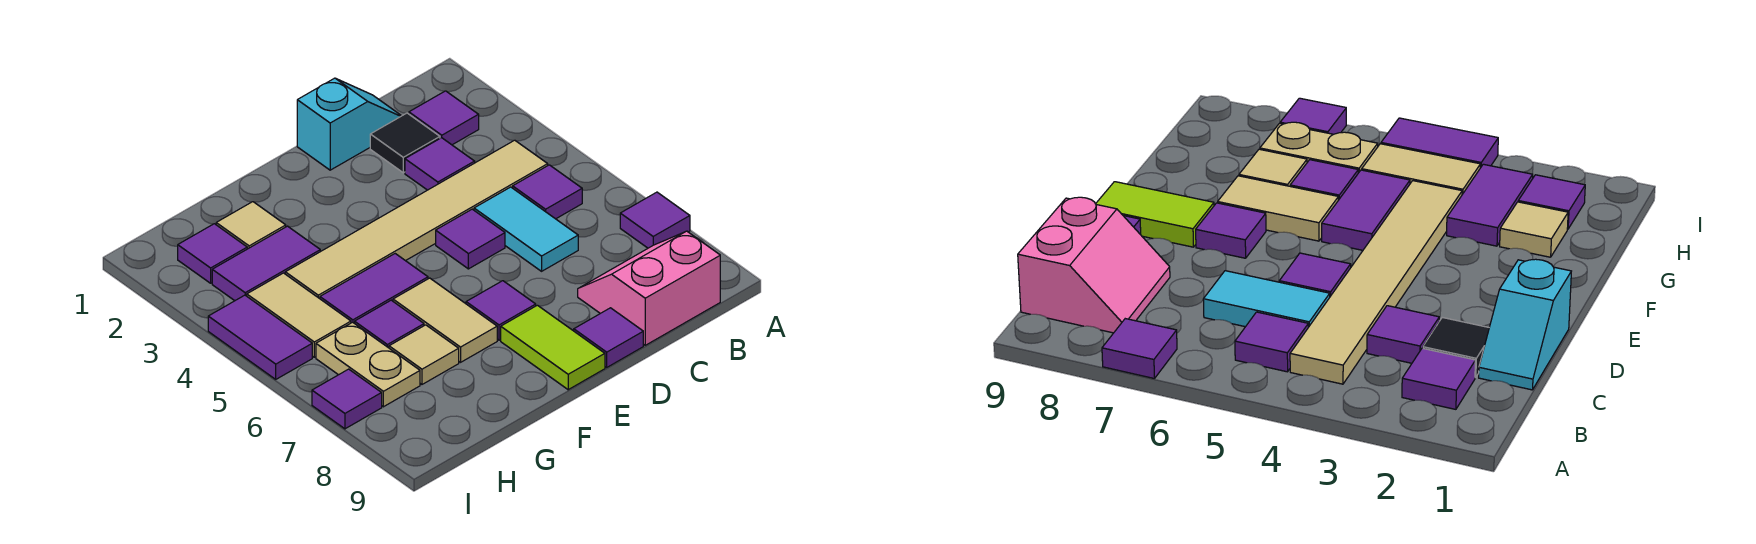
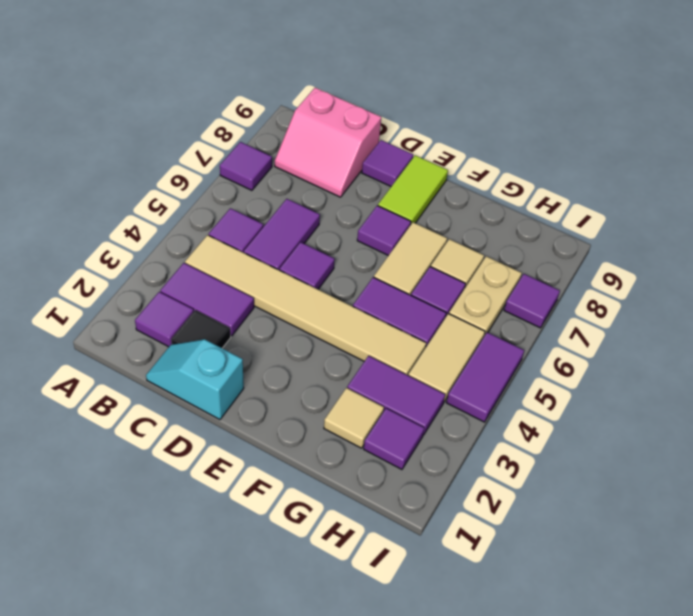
purple 1x1 tile [405,138,475,190] -> purple 1x2 tile [160,263,254,336]
cyan 1x2 tile [474,187,578,271] -> purple 1x2 tile [244,199,320,270]

